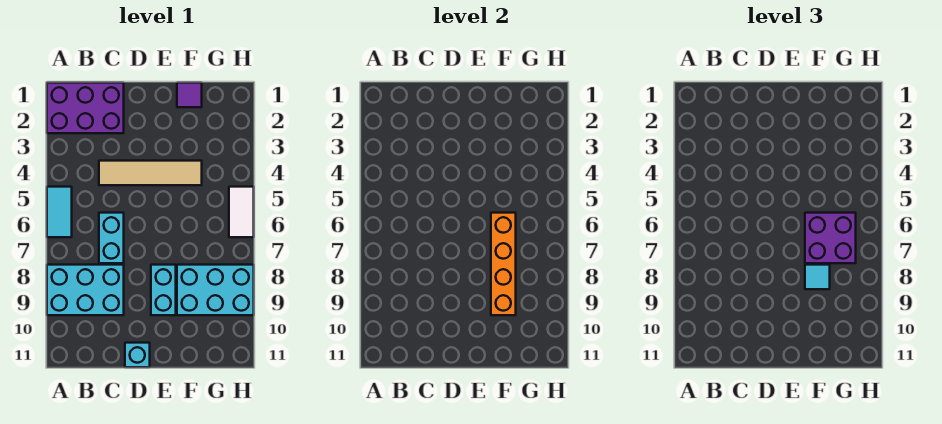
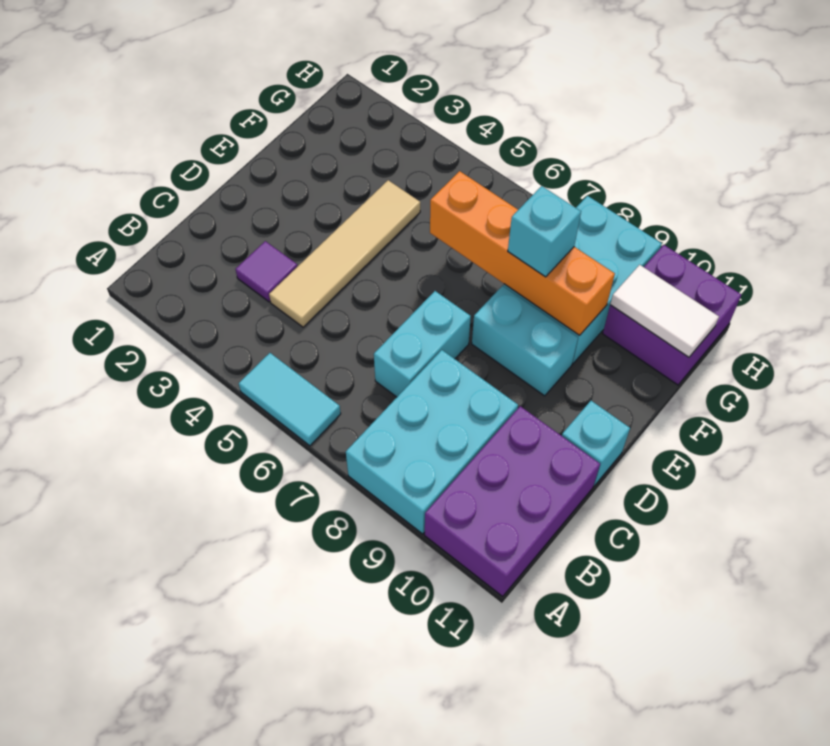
purple 2x3 brick [47,83,124,133] -> purple 2x3 brick moved to [425,406,600,596]
cyan 1x2 brick [99,213,124,263] -> cyan 1x2 brick turned to [374,291,471,397]
purple 1x1 tile [177,83,202,107] -> purple 1x1 tile moved to [235,241,298,302]
purple 2x2 brick [805,213,856,263] -> purple 2x2 brick moved to [603,245,741,385]
cyan 1x1 tile [805,265,830,289] -> cyan 1x1 brick [508,186,581,277]
white 1x2 tile [229,187,254,237] -> white 1x2 tile moved to [610,265,719,357]

